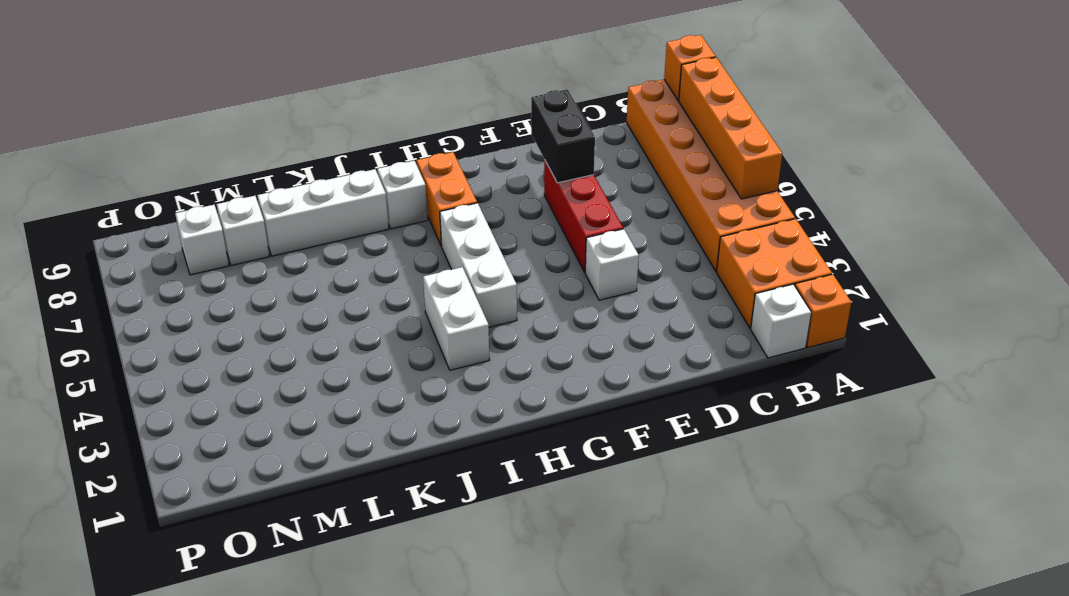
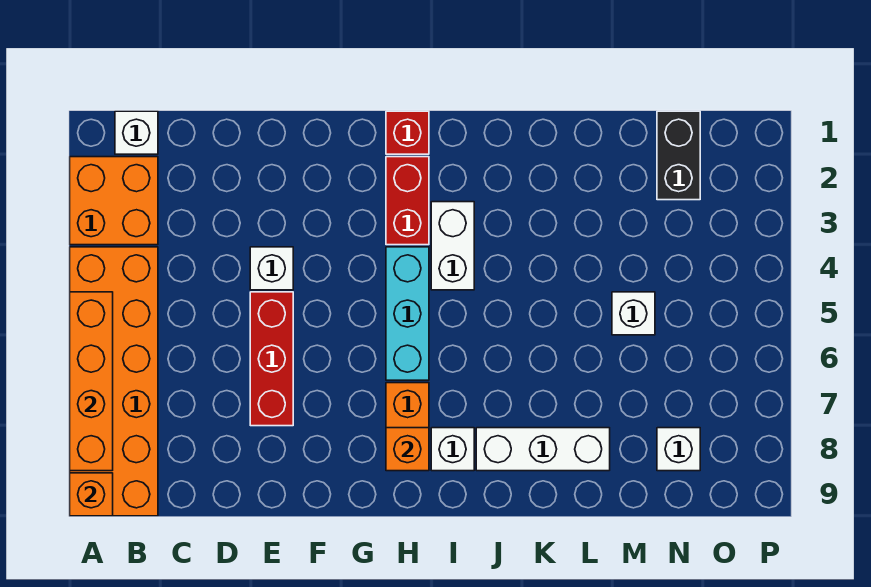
orange 1x1 brick [795,274,851,347] -> orange 1x1 brick moved to [386,428,429,471]
black 1x2 brick [531,89,595,183] -> black 1x2 brick moved to [657,111,700,200]
none -> red 1x1 brick [386,111,429,154]
none -> red 1x2 brick [386,157,429,245]
white 1x3 brick [440,203,517,327] -> cyan 1x3 brick [386,247,429,380]
white 1x1 brick [217,196,269,265] -> white 1x1 brick moved to [612,292,655,335]

